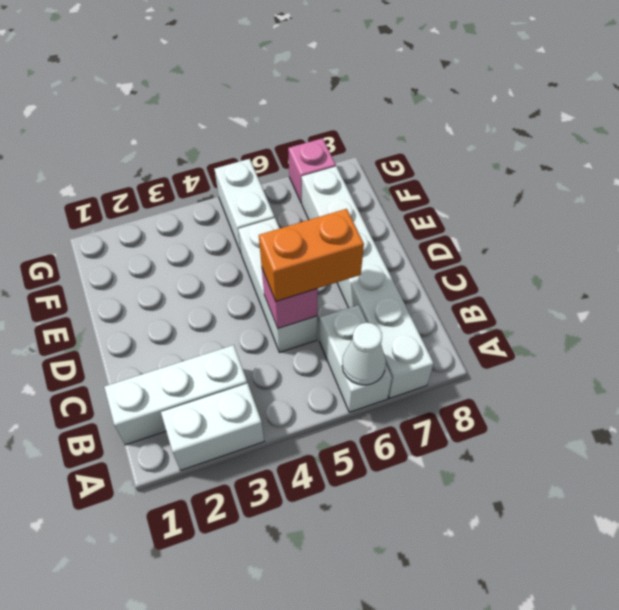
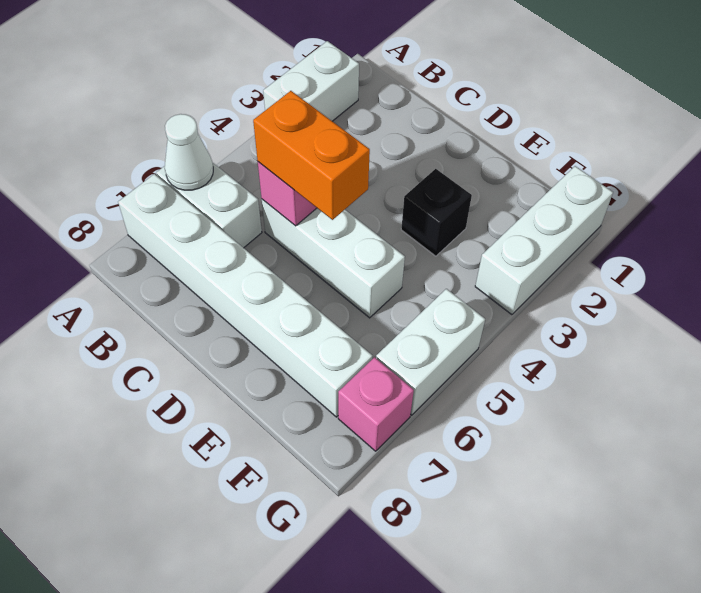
white 1x3 brick [104,345,247,445] -> white 1x3 brick moved to [475,166,613,315]
orange 1x2 brick [259,209,364,301] -> orange 1x2 brick turned to [253,91,370,220]
none -> black 1x1 brick [401,169,472,256]
white 1x2 brick [215,159,275,253] -> white 1x2 brick turned to [376,289,485,415]

